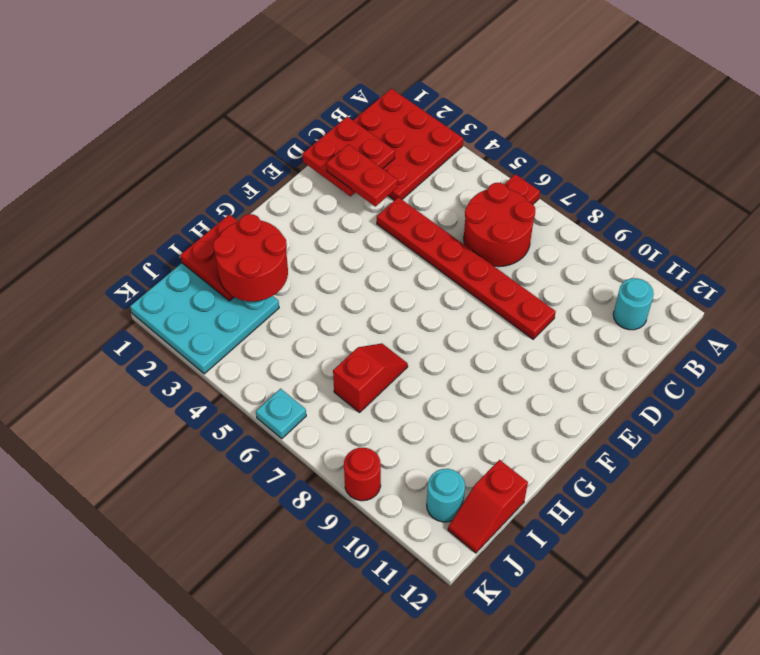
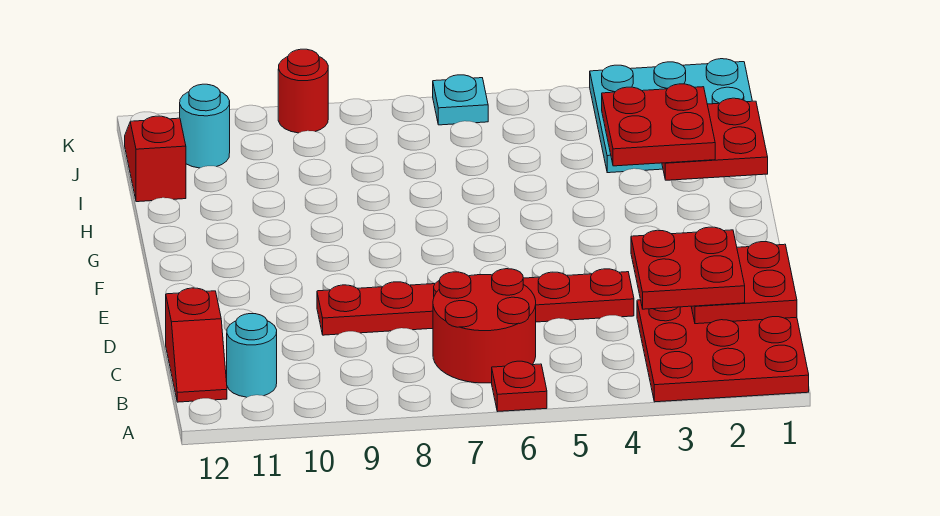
red 1x2 plate [326,144,397,206] -> red 2x2 plate [631,227,745,309]
red 2x2 round brick [213,214,288,301] -> red 2x2 plate [602,84,715,166]
red 1x2 slope [333,343,408,412] -> red 1x2 slope moved to [166,288,227,402]

